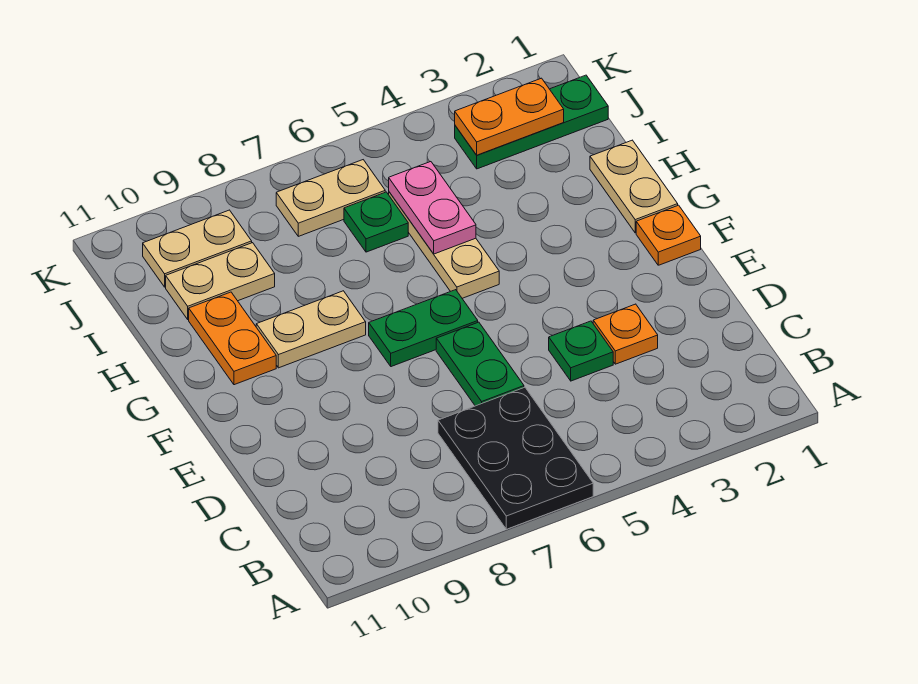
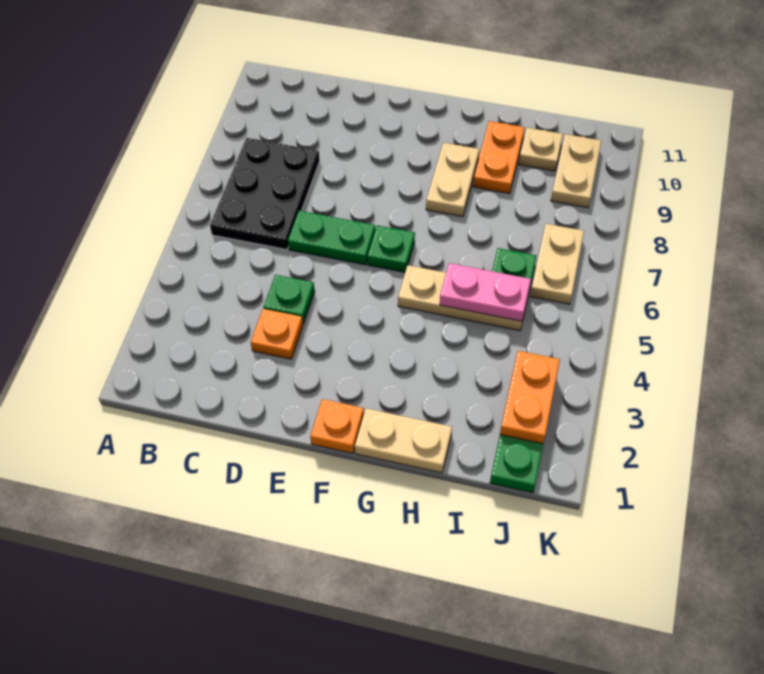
black 2x3 plate [438,387,593,529] -> black 2x3 plate turned to [210,138,320,250]
green 1x2 plate [369,290,478,367] -> green 1x1 plate [367,225,415,272]
orange 1x2 plate [189,292,276,385] -> orange 1x2 plate turned to [473,121,525,194]
tan 1x2 plate [166,243,275,319] -> tan 1x1 plate [519,128,563,171]

